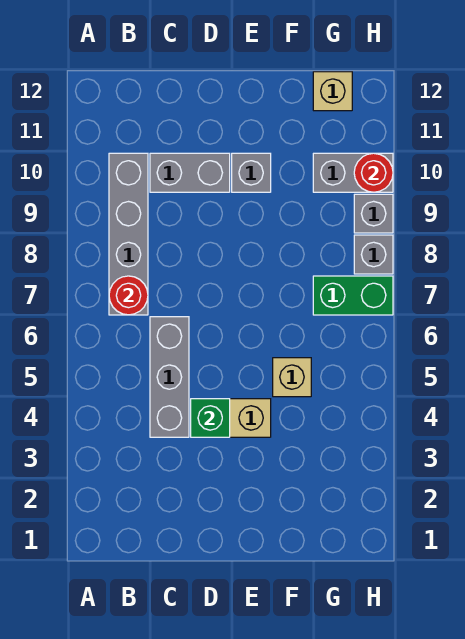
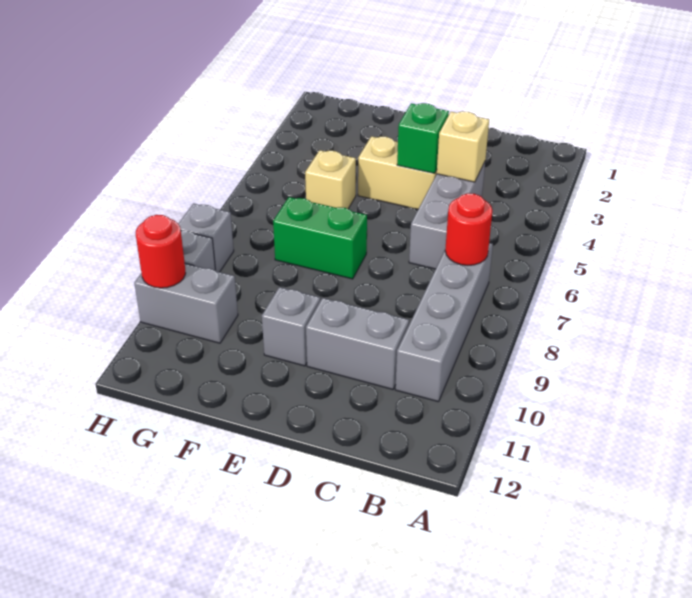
green 1x2 brick [313,276,393,315] -> green 1x2 brick moved to [273,197,367,279]
tan 1x1 brick [313,72,352,111] -> tan 1x1 brick moved to [437,111,489,182]

